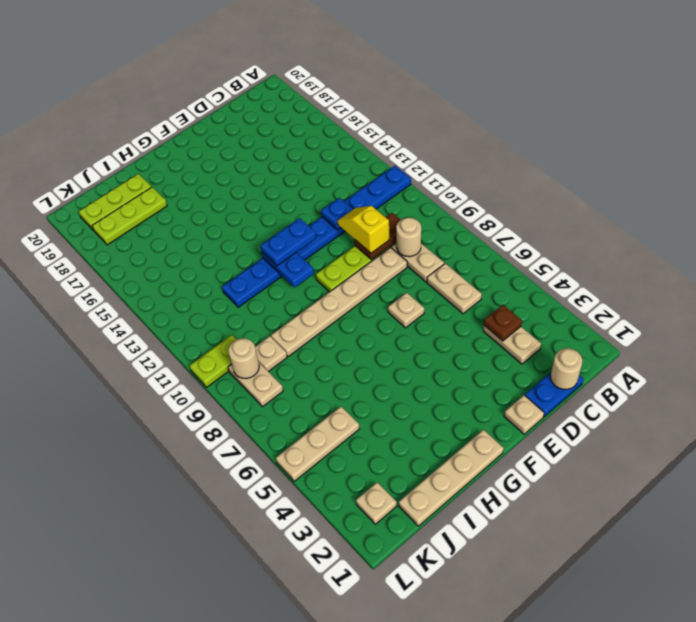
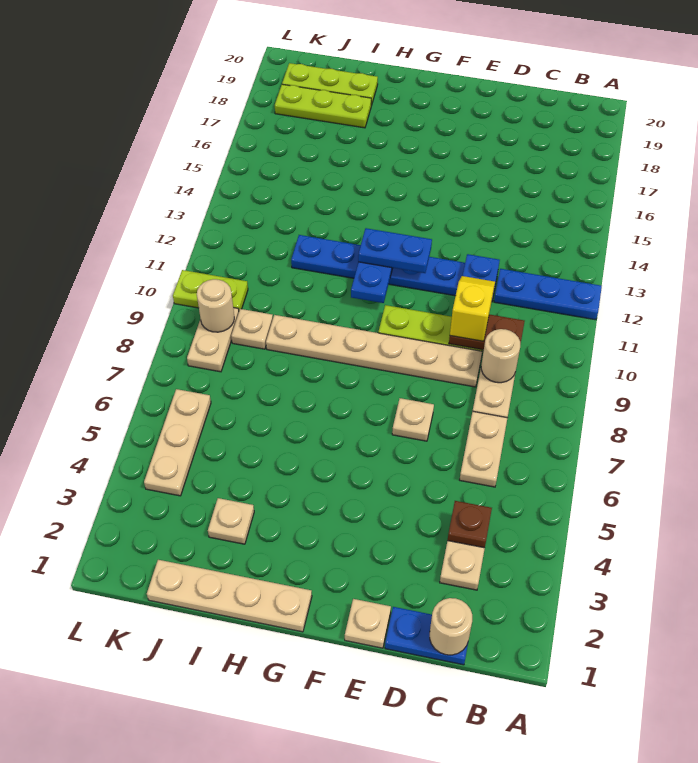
tan 1x3 plate [276,407,359,481] -> tan 1x3 plate turned to [144,389,211,496]
tan 1x1 plate [356,482,397,524] -> tan 1x1 plate moved to [208,498,254,544]

